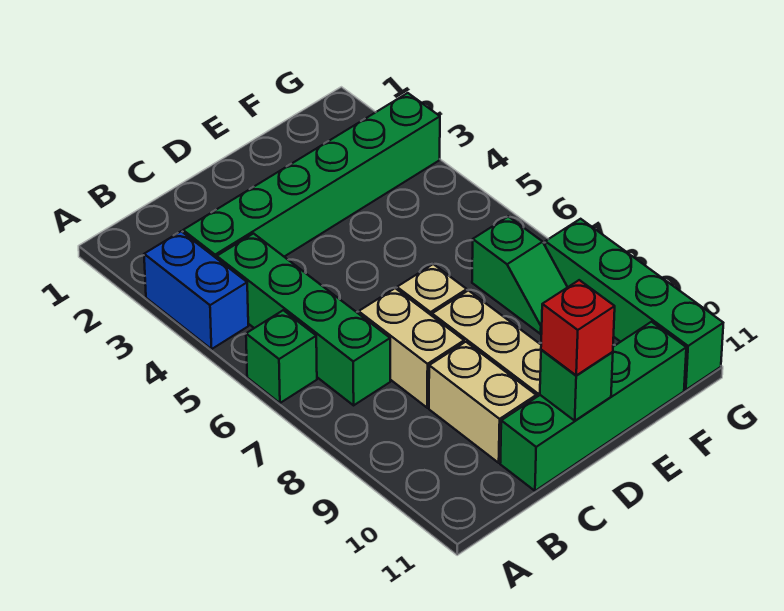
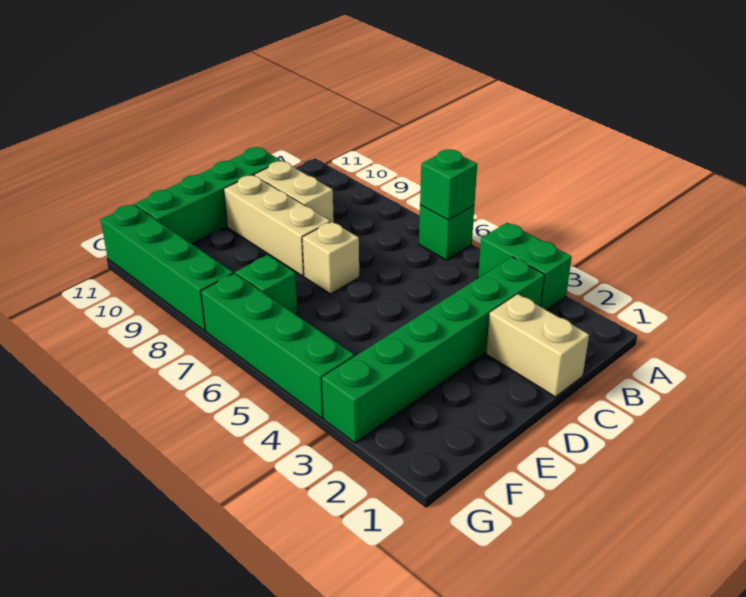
blue 1x2 brick [144,231,248,349] -> green 1x2 brick [478,223,572,310]
green 1x4 brick [217,234,390,405] -> green 1x4 brick moved to [201,273,355,418]
tan 1x2 brick [359,288,464,408] -> tan 1x2 brick moved to [486,294,589,397]
green 1x1 brick [540,350,613,421] -> green 1x1 brick moved to [420,149,477,220]
red 1x1 brick [541,280,615,376] -> none

